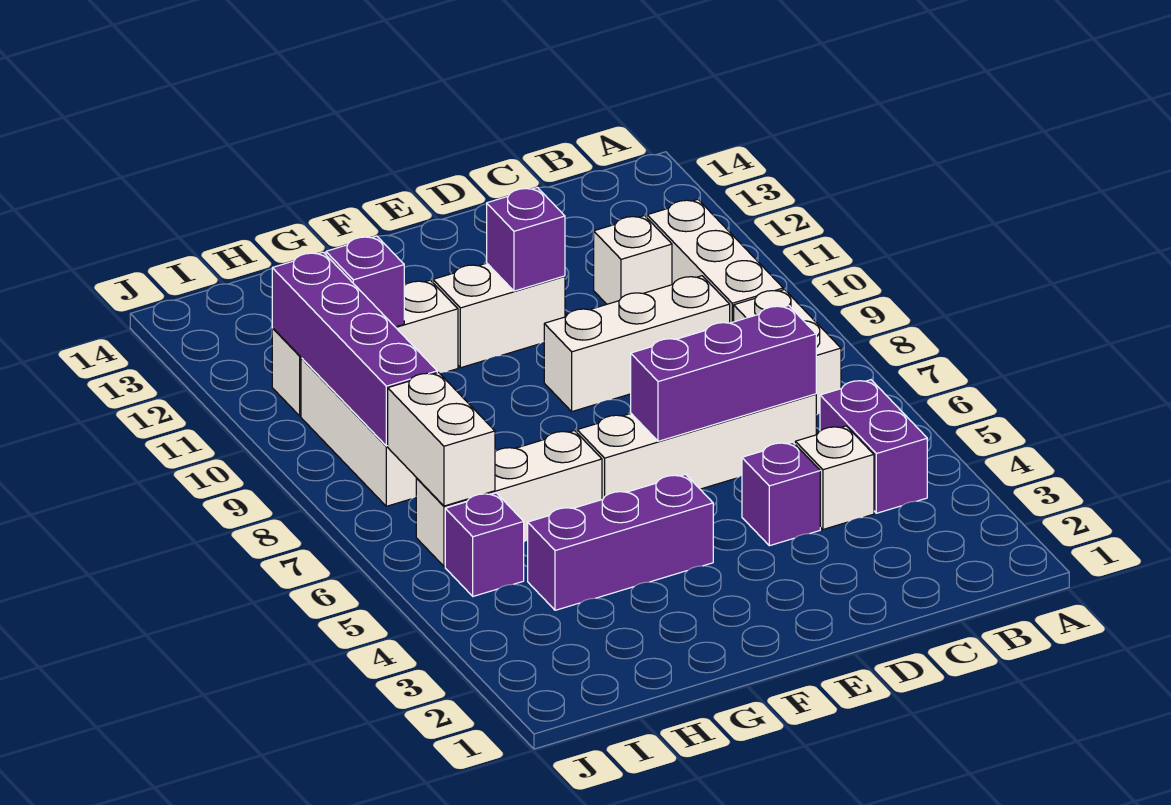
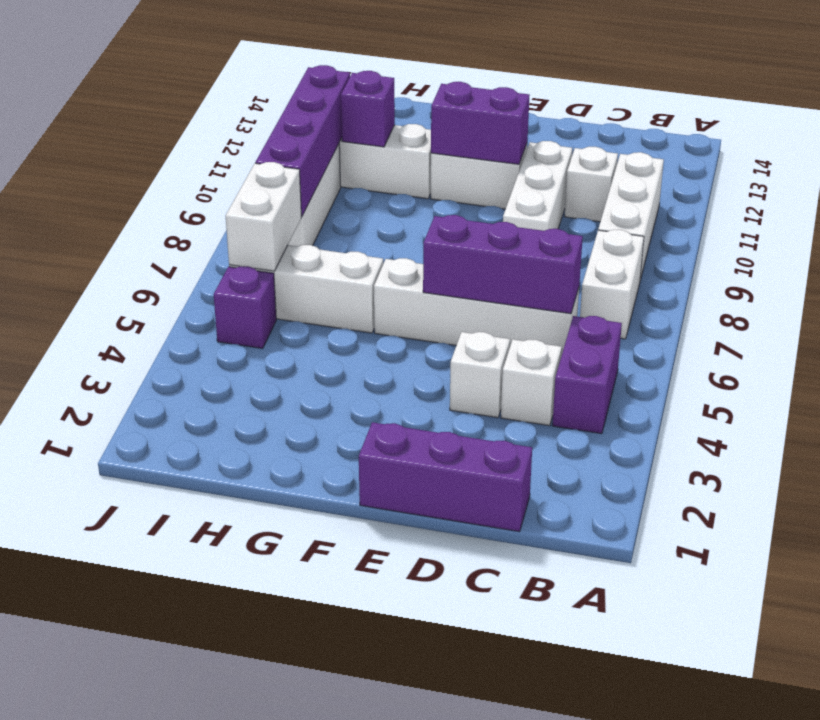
white 1x3 brick [544,276,730,411] -> white 1x3 brick turned to [503,141,572,231]
purple 1x1 brick [742,442,820,546] -> white 1x1 brick [450,332,510,418]
purple 1x1 brick [487,188,565,291] -> purple 1x2 brick [431,82,529,164]
purple 1x3 brick [528,474,713,610] -> purple 1x3 brick moved to [359,422,532,532]

